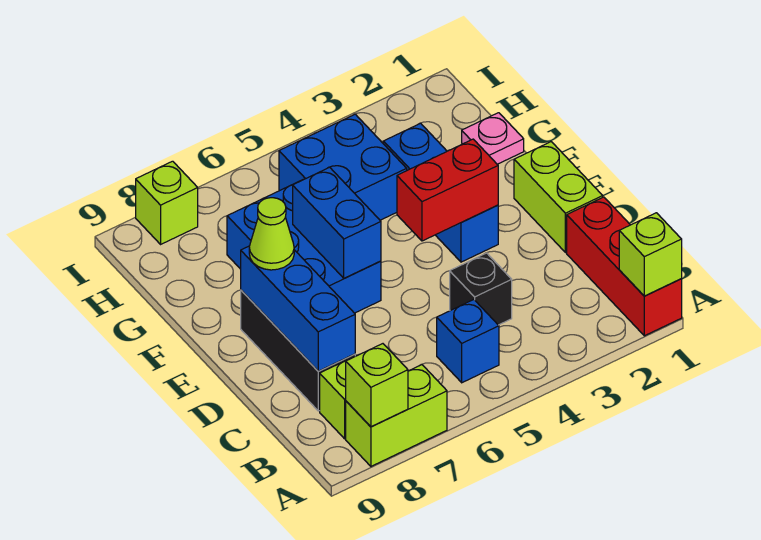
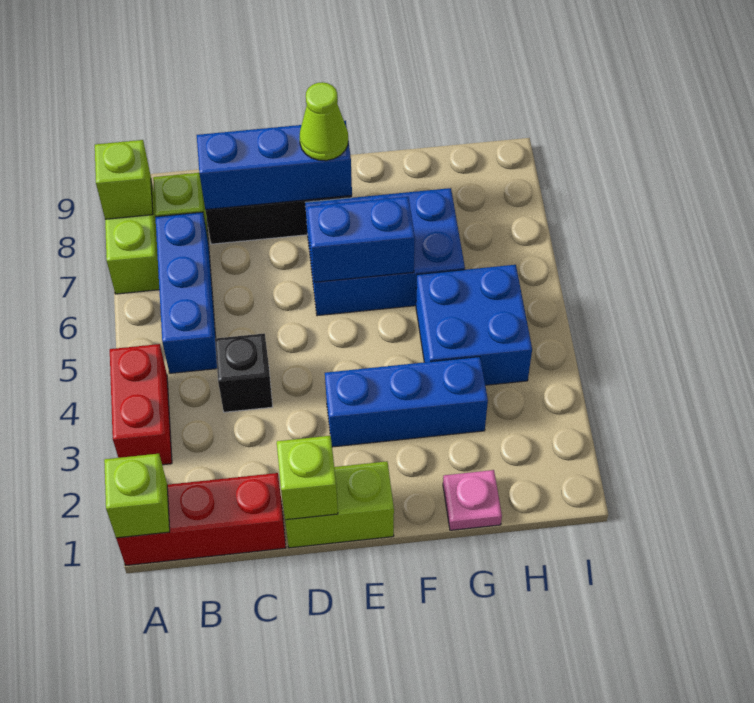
blue 1x1 brick [437,300,499,383] -> blue 1x3 brick [156,212,217,373]
red 1x2 brick [397,139,498,241] -> red 1x2 brick moved to [110,344,172,465]
lime 1x1 brick [136,161,198,244] -> lime 1x1 brick moved to [277,436,338,520]

